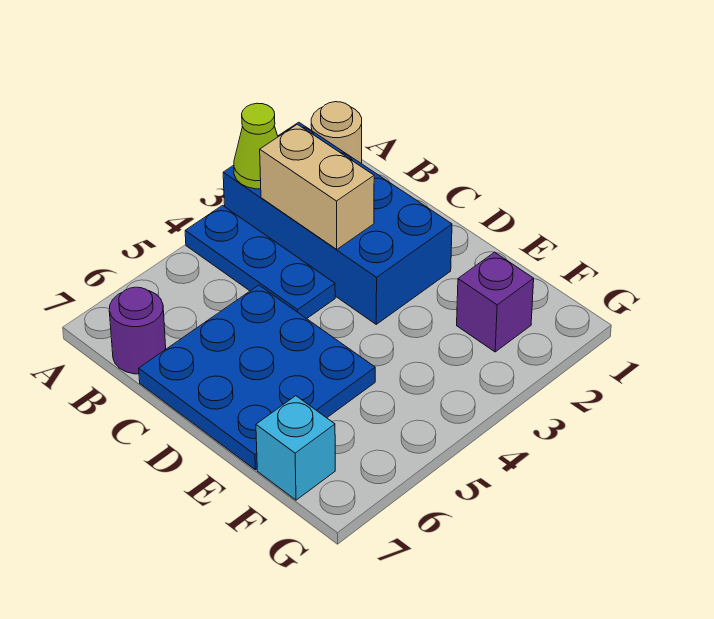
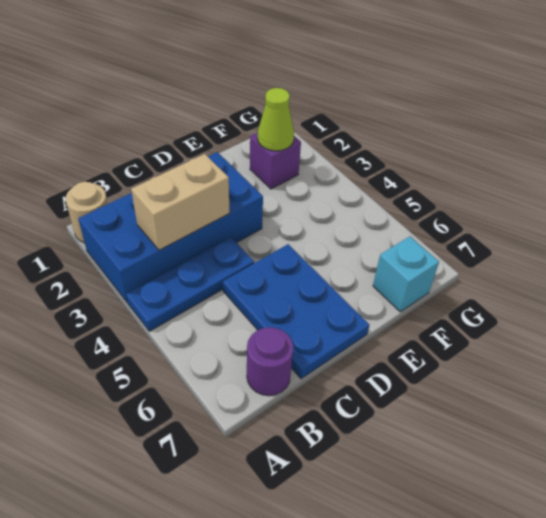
lime 1x1 cone [234,103,278,189] -> lime 1x1 cone moved to [257,88,294,151]
blue 3x3 plate [139,285,375,470] -> blue 2x3 plate [223,244,369,379]

